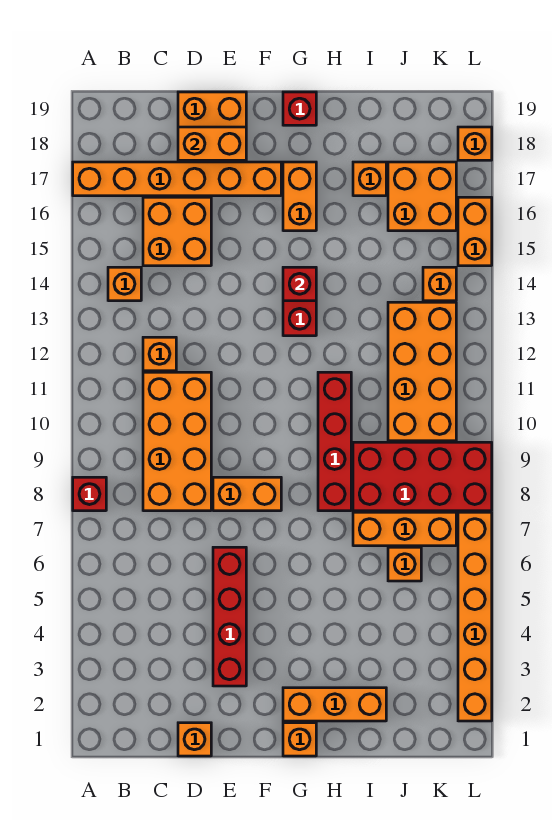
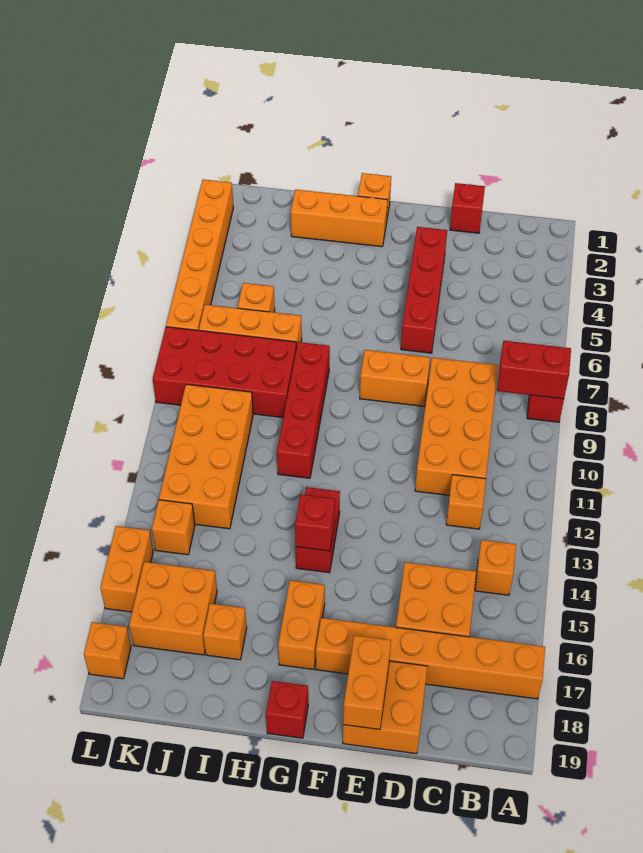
none -> red 1x2 brick [497,341,571,399]
orange 1x1 brick [178,723,211,756] -> red 1x1 brick [450,183,485,233]
orange 1x2 brick [178,127,246,160] -> orange 1x2 brick turned to [343,635,391,729]

